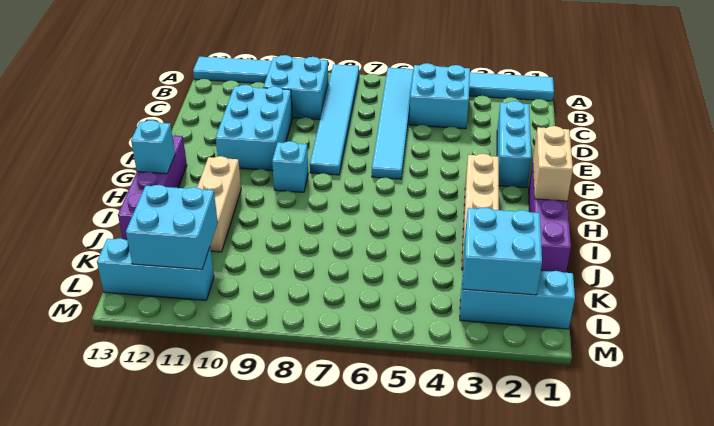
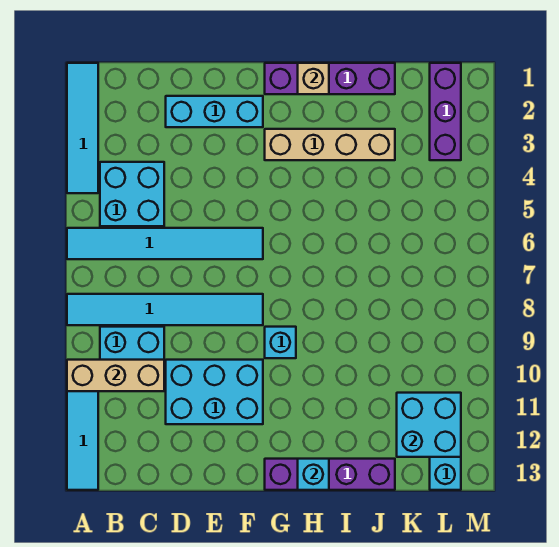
tan 1x2 brick [533,126,573,201] -> tan 1x1 brick [298,63,329,94]
tan 1x3 brick [197,156,241,252] -> tan 1x3 brick moved to [67,360,164,391]
cyan 2x2 brick [463,207,542,295] -> none
cyan 1x3 brick [460,266,575,329] -> purple 1x3 brick [430,63,461,160]

